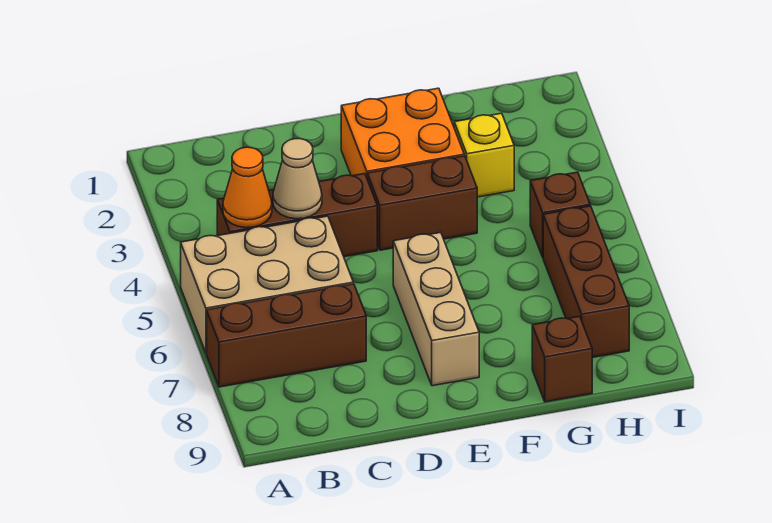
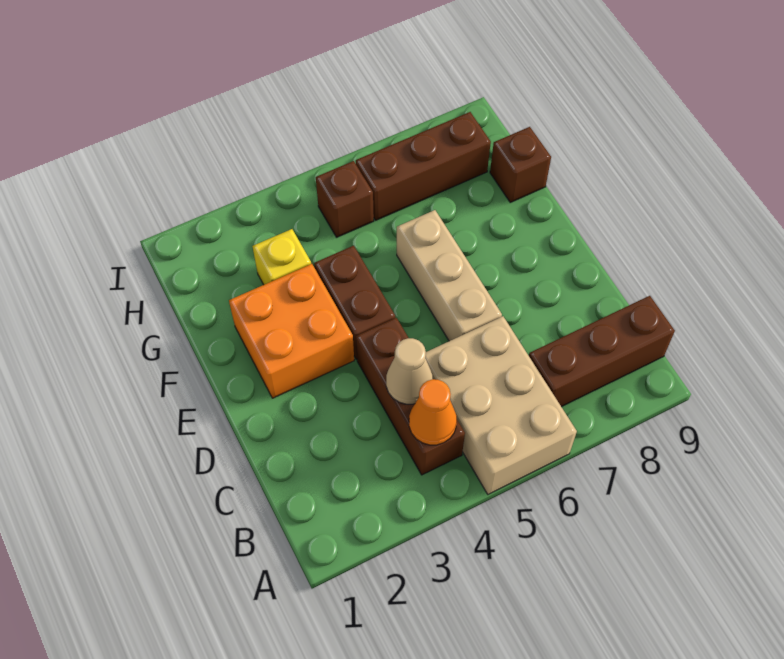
brown 1x3 brick [207,284,366,387] -> brown 1x3 brick turned to [529,296,675,407]
tan 1x3 brick [393,232,479,386] -> tan 1x3 brick turned to [397,210,502,341]

